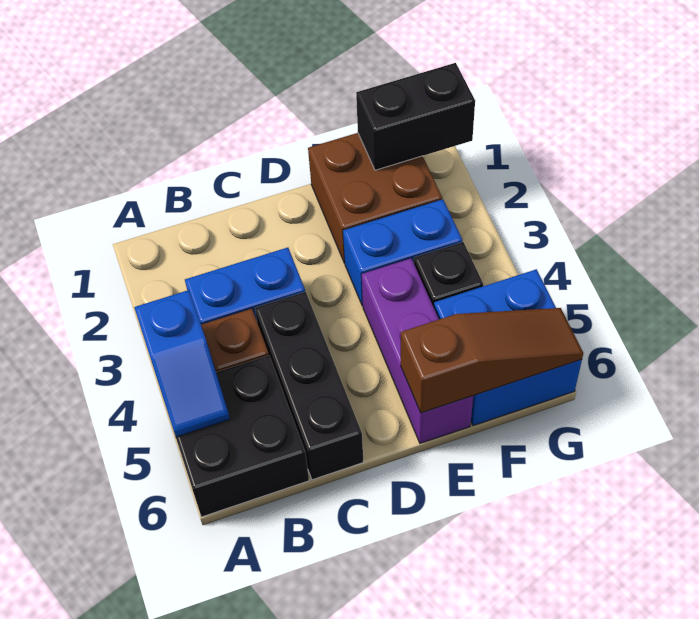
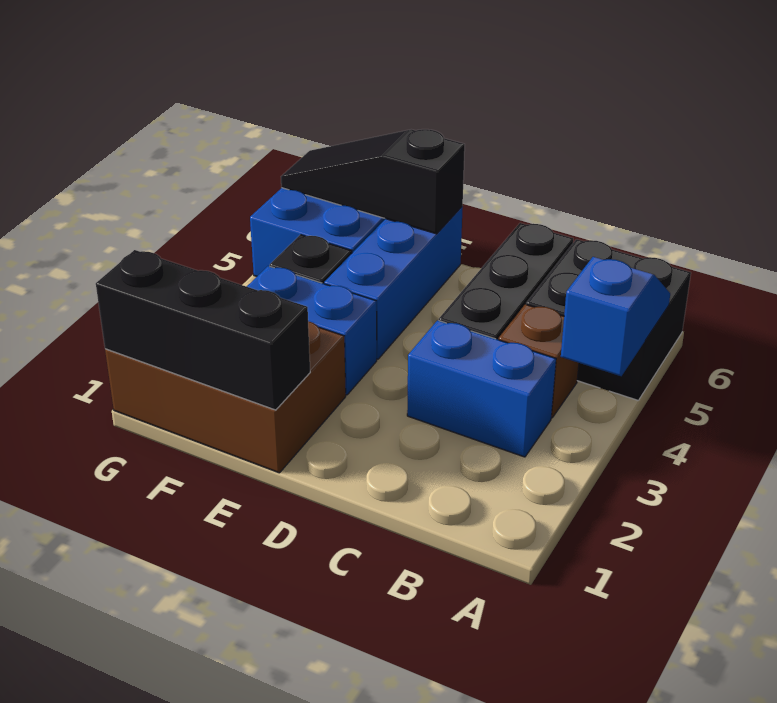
brown 2x2 brick [308,133,442,263] -> brown 2x3 brick [105,321,346,473]
purple 1x3 brick [362,258,473,443] -> blue 1x3 brick [324,207,463,359]
brown 1x3 slope [401,308,583,413] -> black 1x3 slope [281,129,465,234]
black 1x2 brick [356,63,475,170] -> black 1x3 brick [96,250,310,410]

